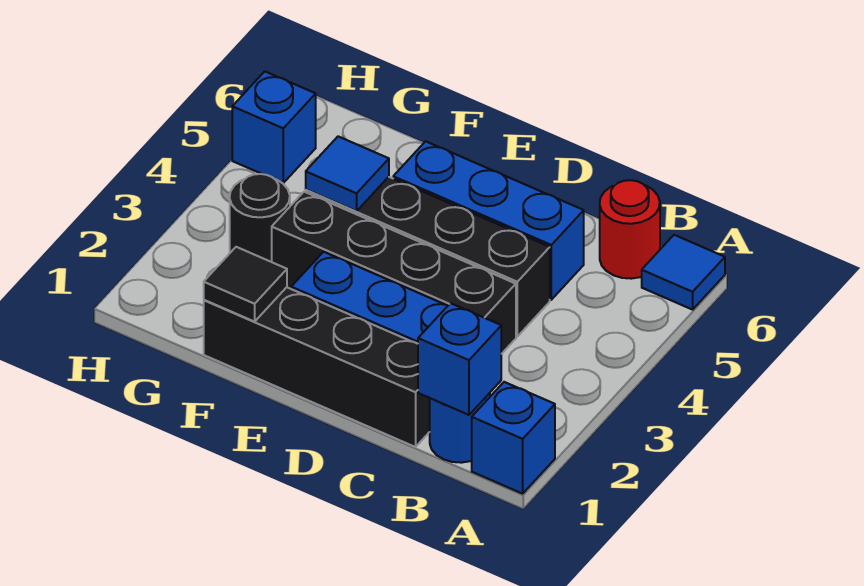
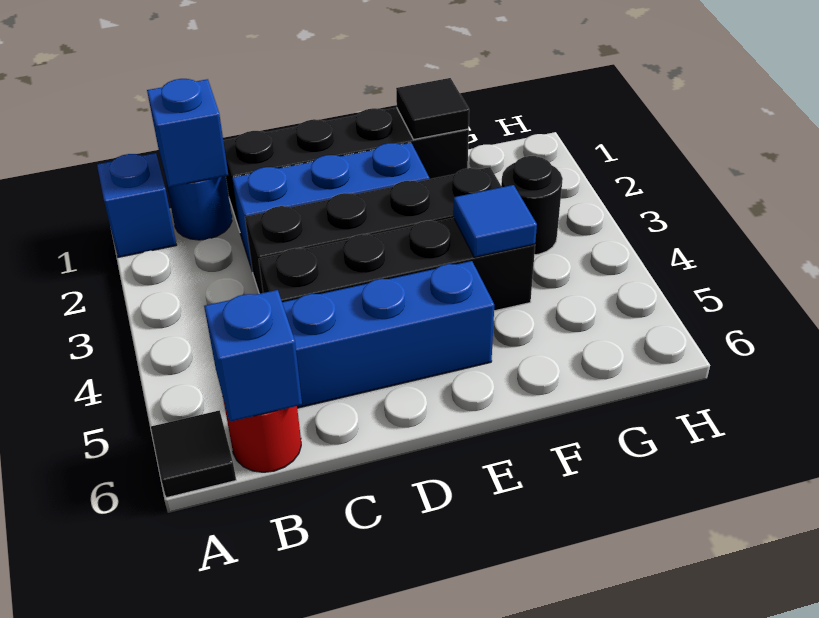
blue 1x1 tile [642,235,725,310] -> black 1x1 tile [151,410,236,498]
blue 1x1 brick [232,71,316,183] -> blue 1x1 brick moved to [204,290,302,422]

